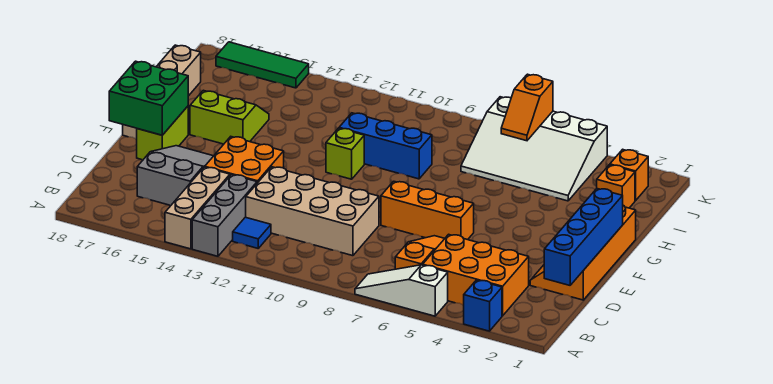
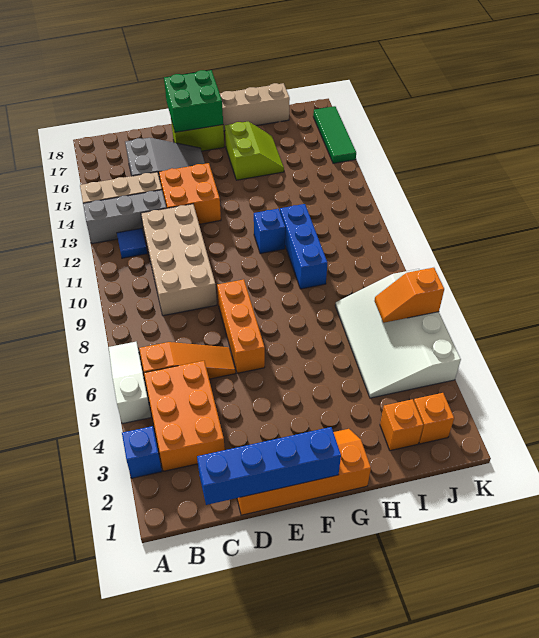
lime 1x1 brick [326,128,364,179] -> blue 1x1 brick [254,209,285,254]

